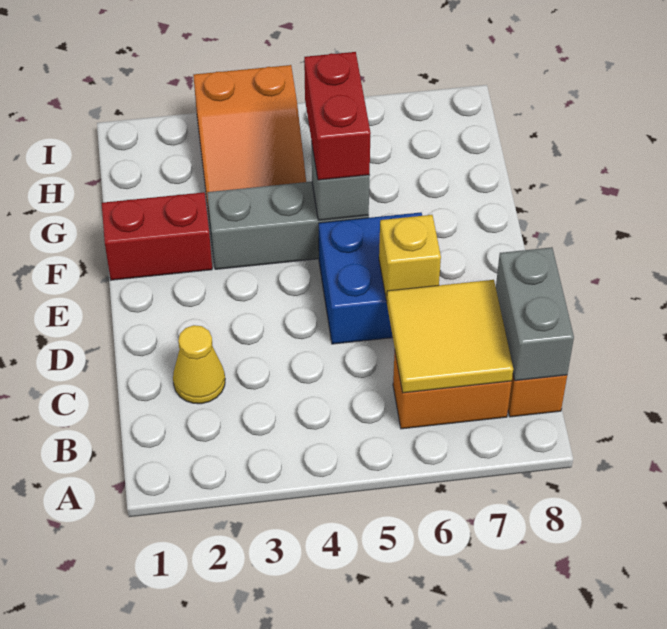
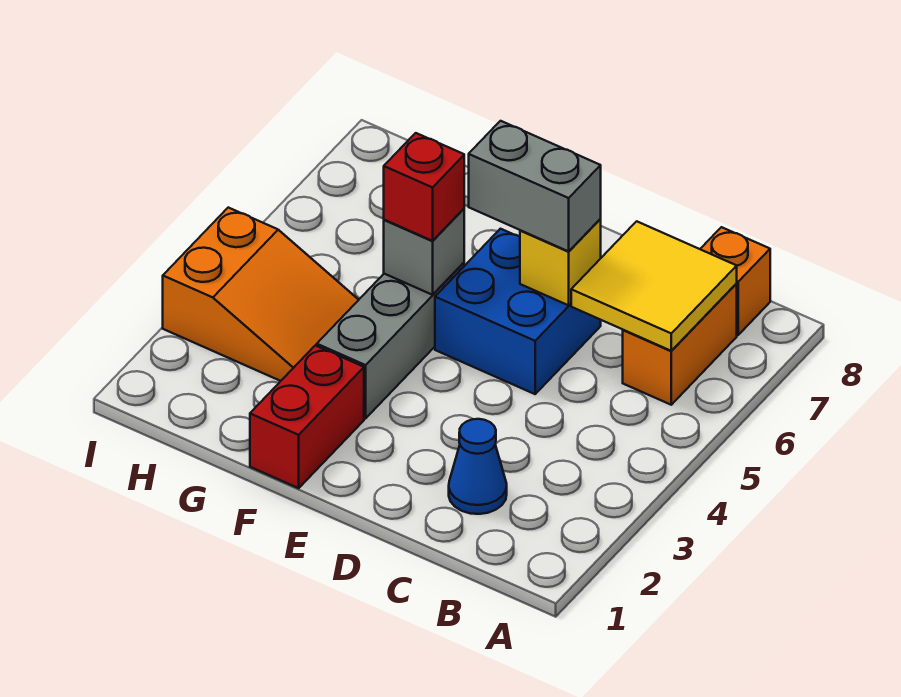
grey 1x2 brick [496,247,574,381] -> grey 1x2 brick moved to [469,121,601,251]
yellow 1x1 cone [173,325,225,404] -> blue 1x1 cone [449,419,507,514]
red 1x2 brick [304,52,371,180] -> red 1x1 brick [384,133,464,241]

